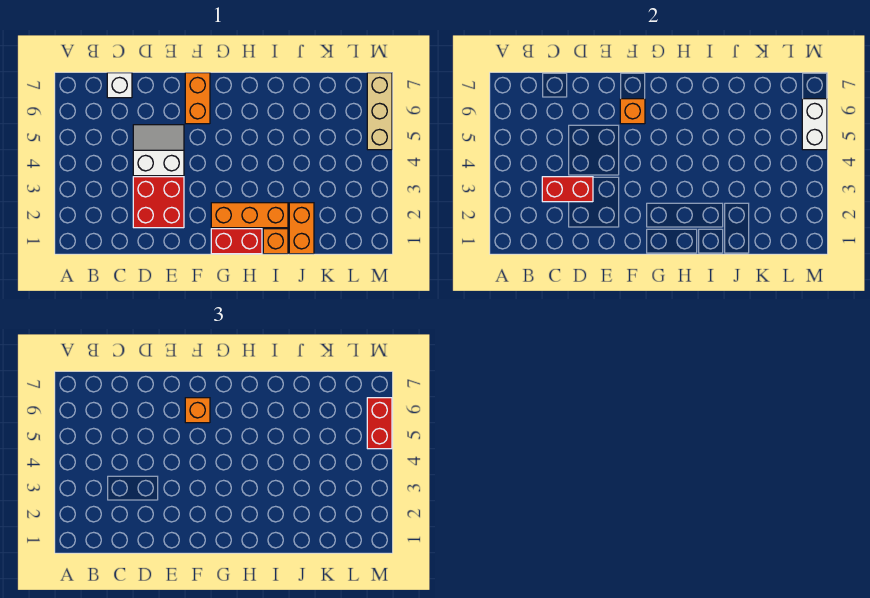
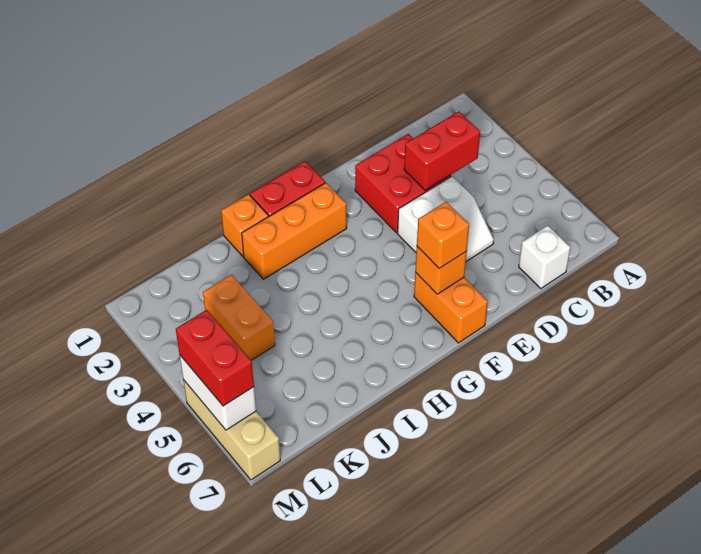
orange 1x2 brick [289,203,314,254] -> orange 1x2 brick moved to [203,275,275,360]

